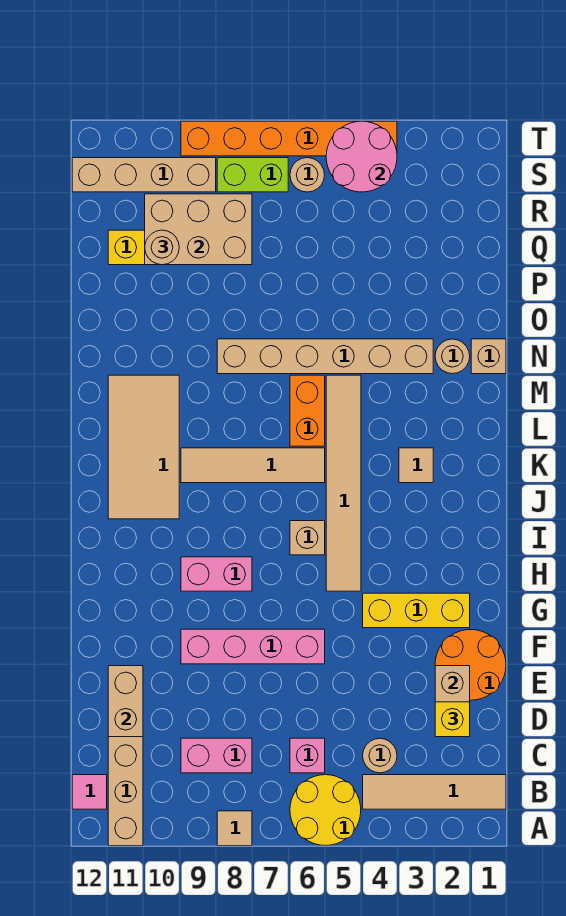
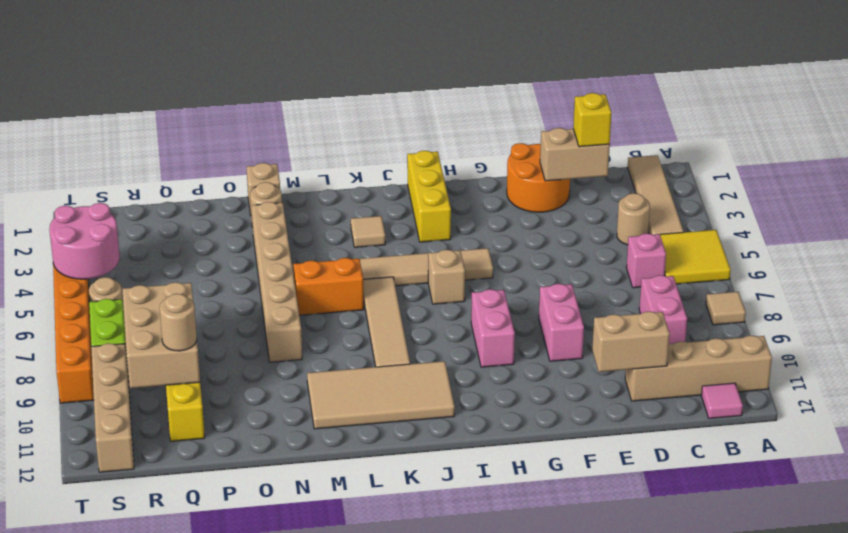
yellow 2x2 round brick [290,775,361,846] -> yellow 2x2 tile [660,230,731,284]
pink 1x4 brick [181,629,325,664] -> pink 1x2 brick [539,284,584,361]
yellow 1x3 brick [363,593,470,628] -> yellow 1x3 brick moved to [407,151,451,242]

